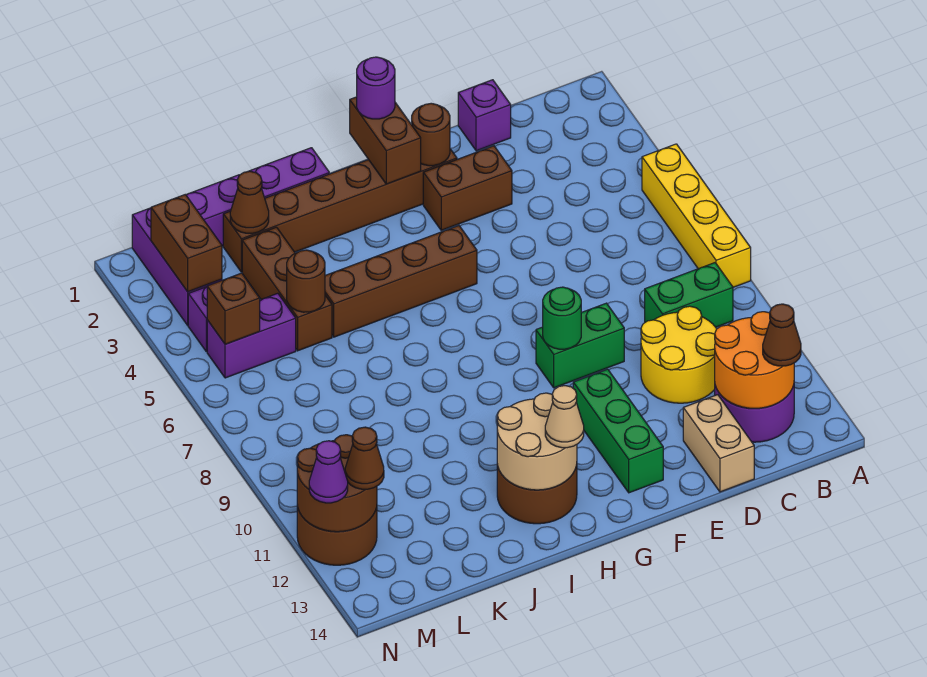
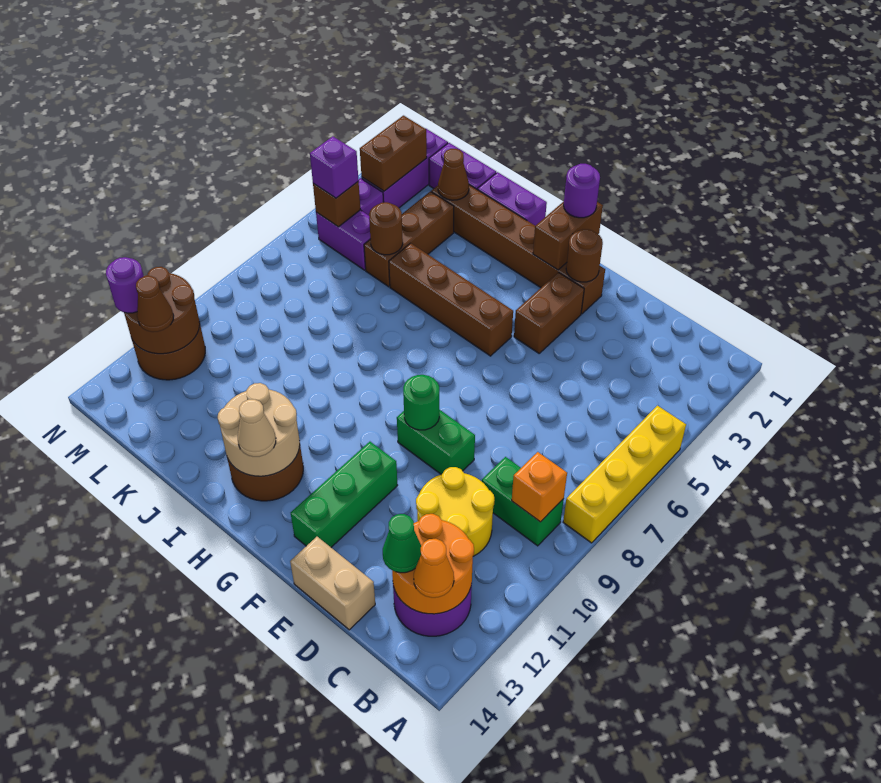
none -> orange 1x1 brick [512,452,567,522]
brown 1x1 cone [763,304,801,366] -> orange 1x1 cone [414,539,454,598]
none -> green 1x1 cone [383,514,421,573]
purple 1x1 brick [458,80,511,151] -> purple 1x1 brick moved to [310,136,359,198]
tan 1x2 brick [683,395,754,492] -> tan 1x2 brick turned to [290,537,375,630]
brown 1x2 brick [423,146,512,230] -> brown 1x2 brick turned to [514,272,584,353]
purple 1x1 cone [309,441,348,503] -> purple 1x1 round brick [106,257,144,313]

